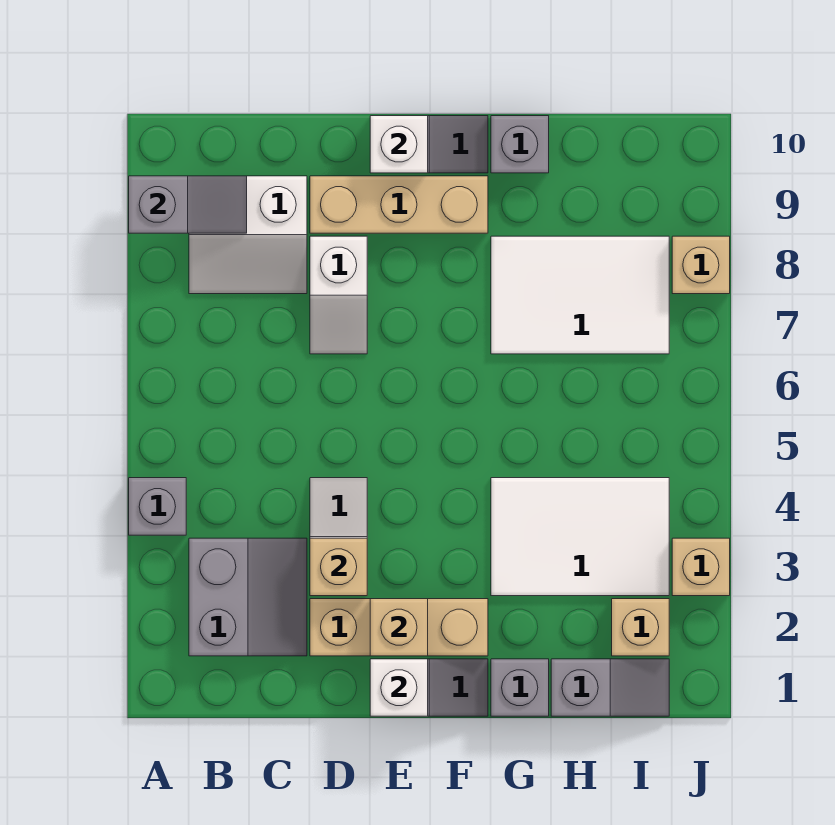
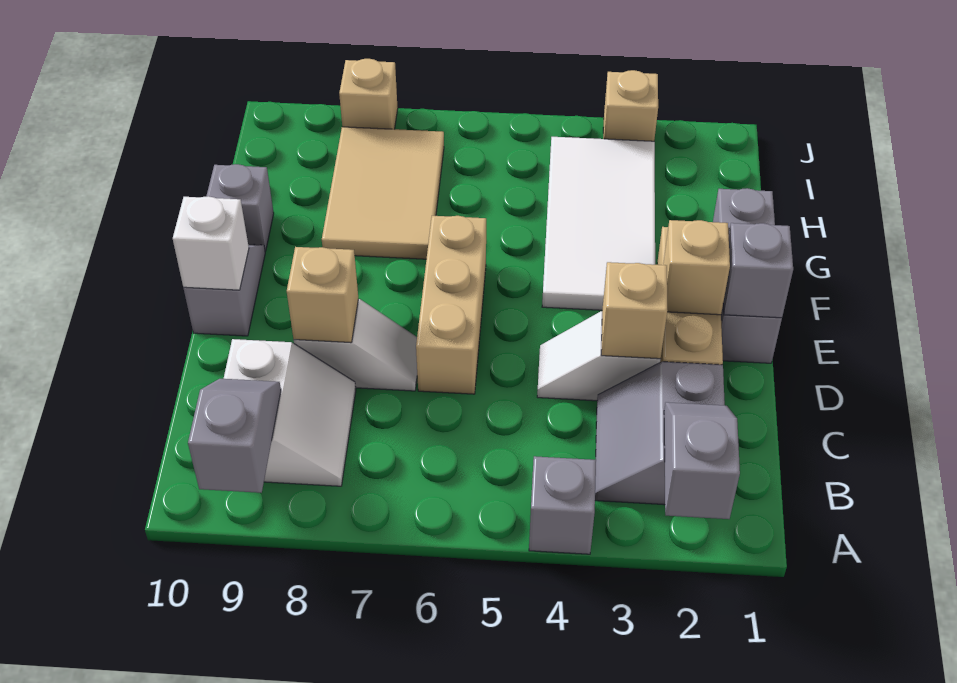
grey 2x2 slope [189,538,307,656] -> grey 2x2 slope turned to [595,362,725,505]
tan 1x3 brick [310,176,488,233] -> tan 1x3 brick moved to [416,216,486,394]
white 1x1 brick [370,659,428,716] -> grey 1x1 brick [723,223,793,318]
white 2x3 tile [491,478,669,596] -> white 2x4 tile [542,137,655,310]
white 2x3 tile [491,236,669,354] -> tan 2x3 tile [322,127,444,259]
grey 1x2 slope [551,659,669,716] -> grey 1x2 slope moved to [664,402,740,519]
tan 1x1 brick [612,599,669,656] -> tan 1x1 brick moved to [287,247,358,343]

